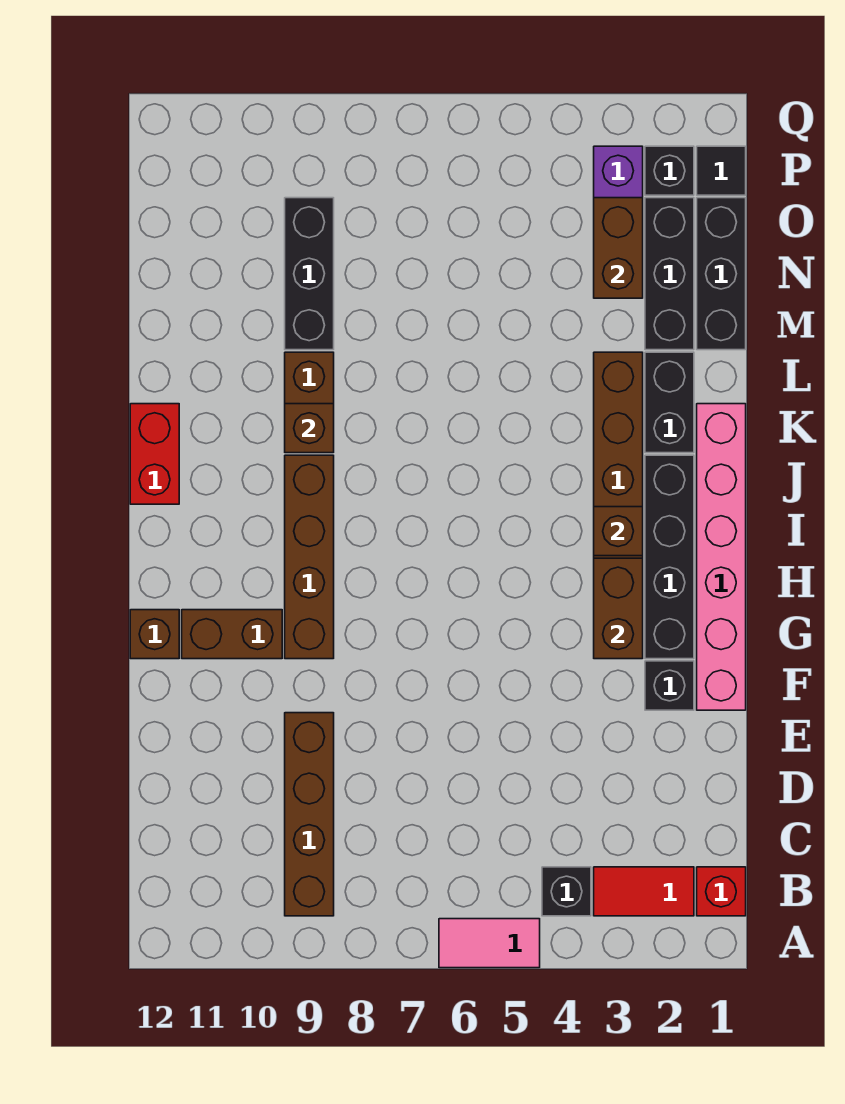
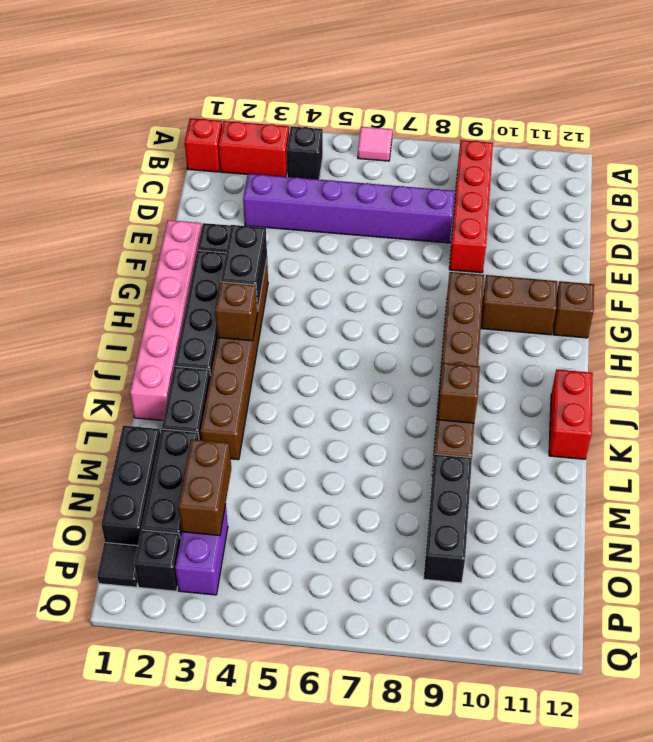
pink 1x2 tile [439,919,540,968] -> pink 1x1 tile [358,127,392,161]
red 1x2 tile [594,867,694,916] -> red 1x2 brick [219,121,289,177]
brown 1x4 brick [285,713,334,916] -> red 1x4 brick [449,140,493,273]
none -> purple 1x6 brick [243,174,454,243]
brown 1x2 brick [594,558,643,659] -> black 1x2 brick [221,225,267,311]

